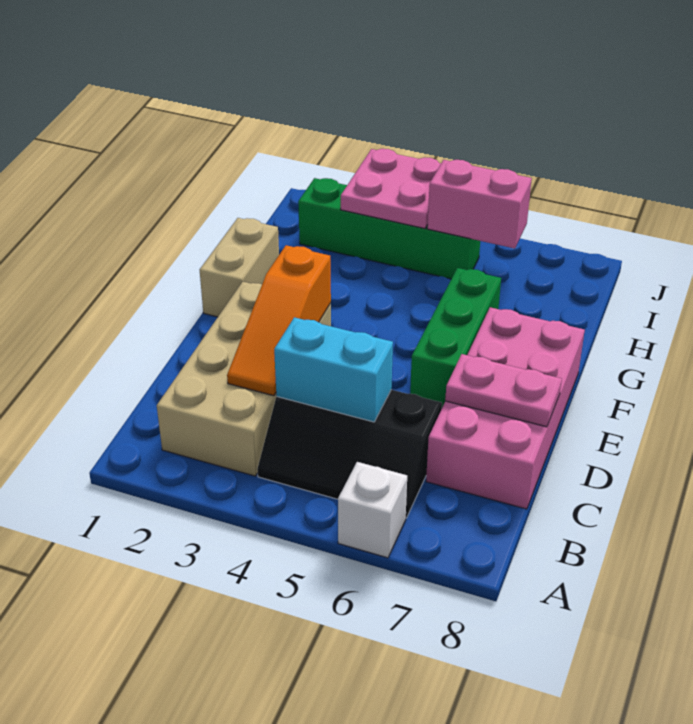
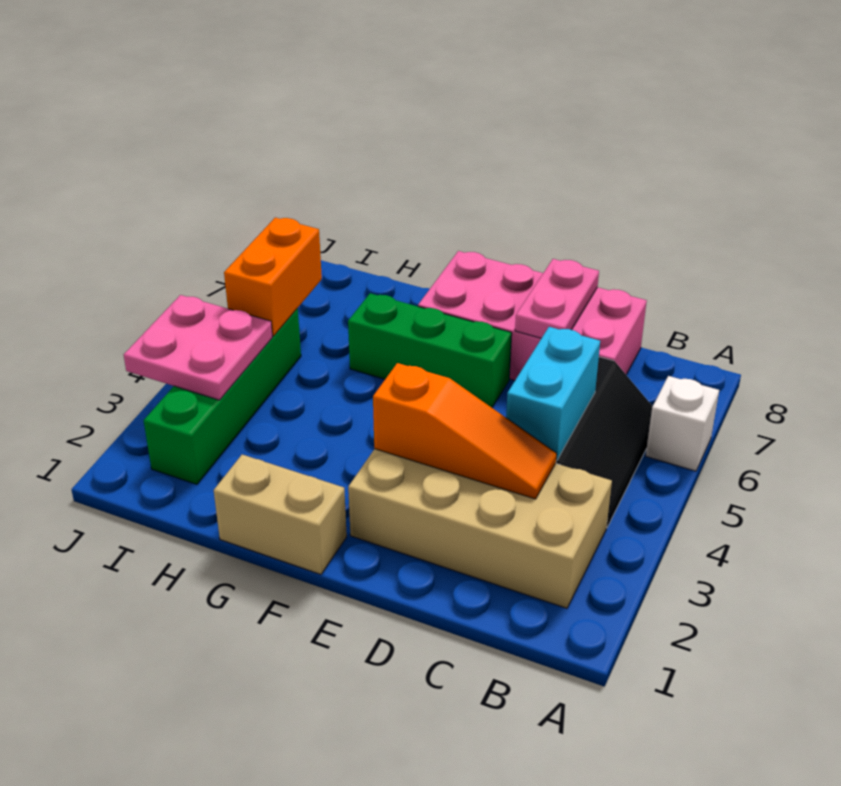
pink 1x2 brick [427,160,532,248] -> orange 1x2 brick [224,218,322,336]

